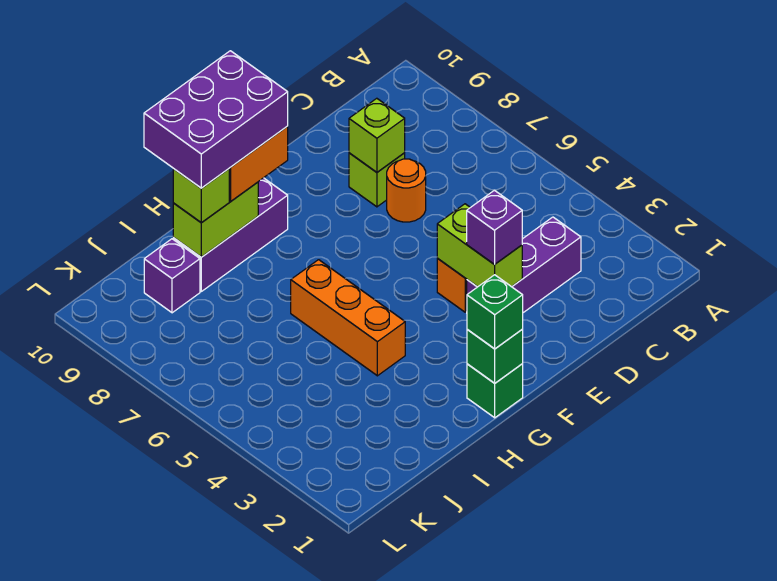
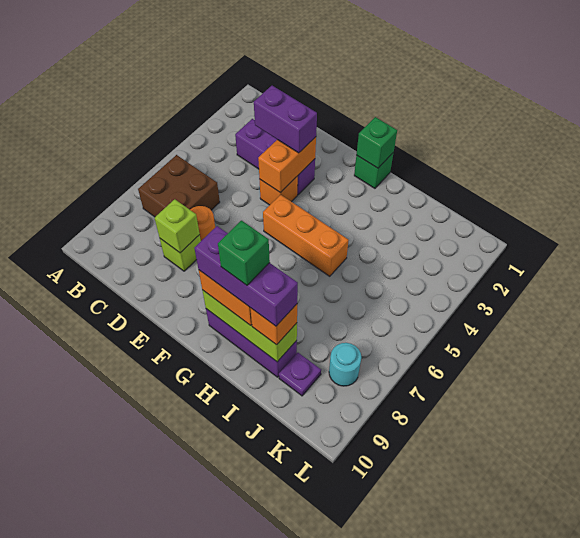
none -> brown 2x2 brick [138,155,220,217]
lime 1x2 brick [437,204,522,287] -> orange 1x2 brick [258,137,316,193]
purple 1x1 brick [467,190,522,265] -> purple 1x2 brick [254,86,317,153]
green 1x1 brick [467,275,523,349] -> green 1x1 brick moved to [218,221,270,285]
purple 2x3 brick [144,51,288,188] -> purple 1x3 brick [194,226,298,326]
orange 1x3 brick [291,260,405,376] -> orange 1x3 brick turned to [263,195,349,276]
lime 1x2 brick [173,182,258,257] -> lime 1x3 brick [202,290,297,362]
lime 1x1 brick [173,169,229,223] -> orange 1x1 brick [250,304,297,345]
purple 1x1 brick [144,239,200,313] -> purple 1x1 plate [279,353,321,396]
none -> cyan 1x1 round brick [329,343,361,386]

